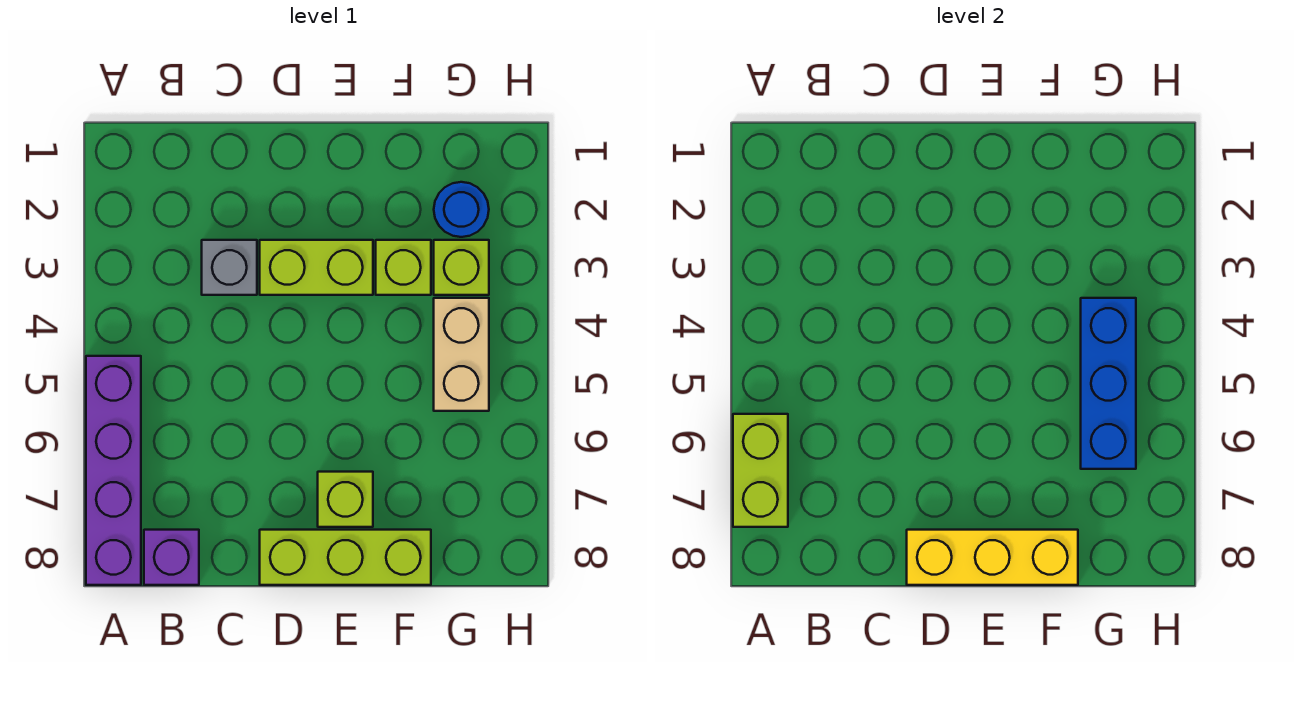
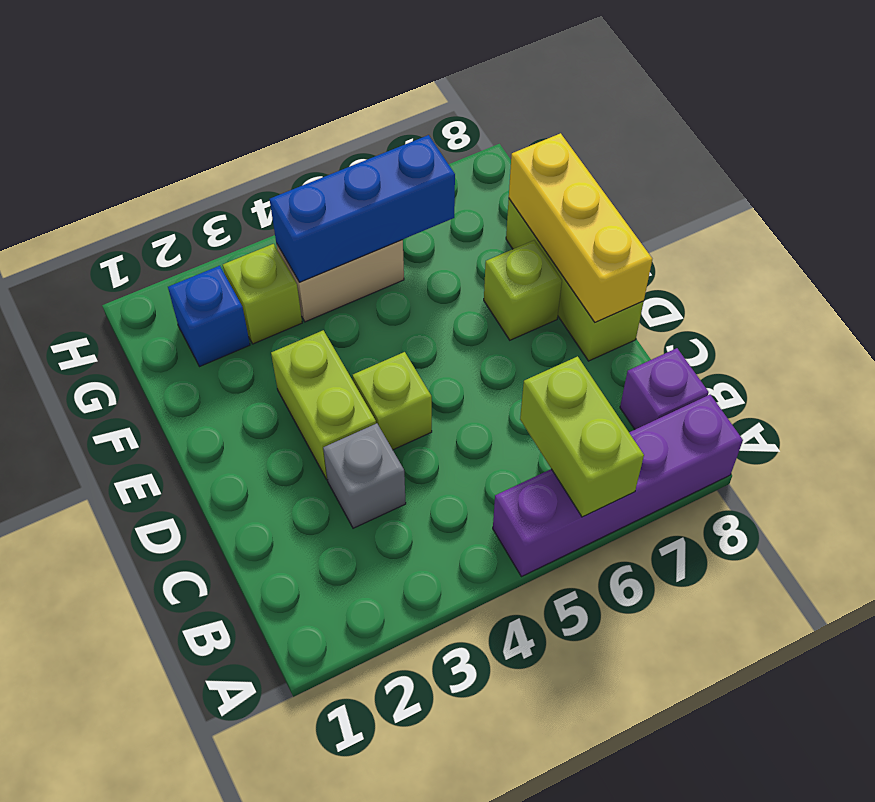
lime 1x2 brick [733,414,788,527] -> lime 1x2 brick turned to [520,356,644,517]
lime 1x1 brick [376,240,431,295] -> lime 1x1 brick moved to [353,352,432,450]
blue 1x1 round brick [434,182,489,237] -> blue 1x1 brick [168,266,250,367]

